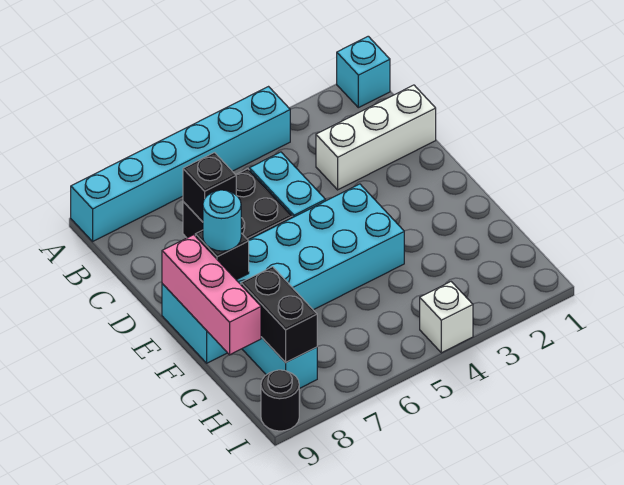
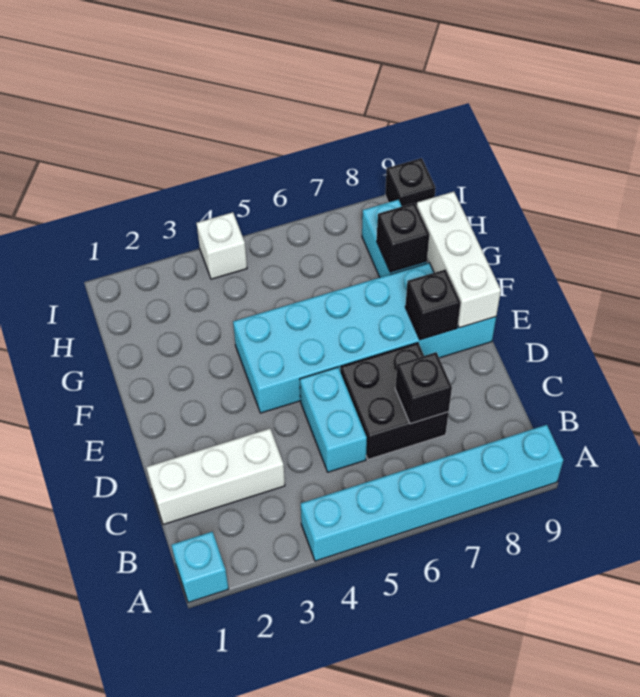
cyan 1x1 round brick [203,190,241,251] -> none
pink 1x3 brick [162,235,261,355] -> white 1x3 brick [417,192,501,328]
black 1x2 brick [241,267,317,363] -> black 1x1 brick [377,203,429,272]
black 1x1 round brick [261,370,299,431] -> black 1x1 brick [385,158,436,206]

